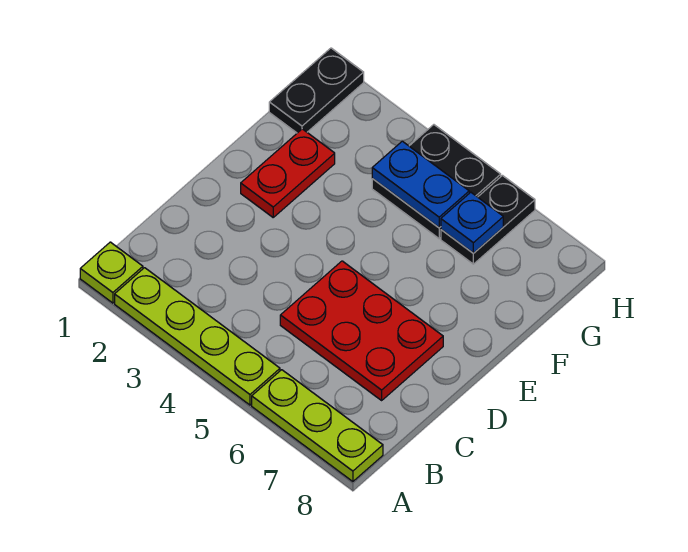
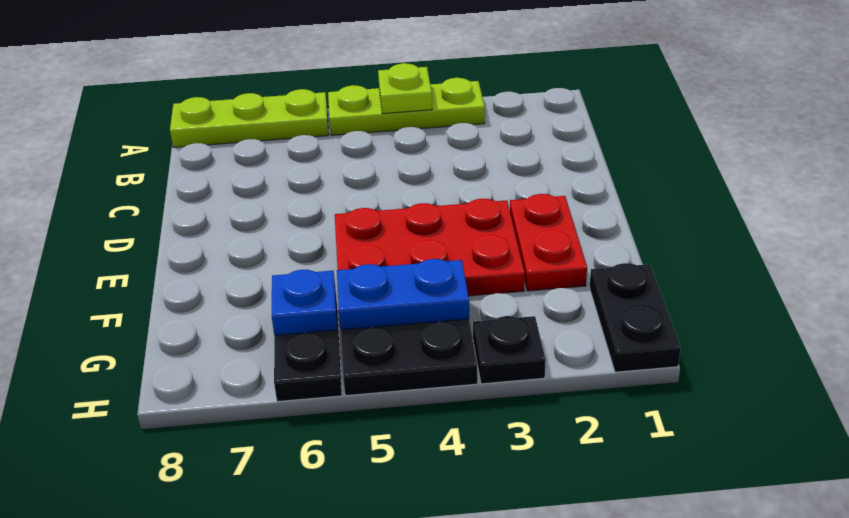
lime 1x1 plate [80,242,143,303] -> lime 1x1 plate moved to [378,63,432,114]
lime 1x4 plate [115,268,280,405] -> lime 1x3 plate [328,78,485,135]
red 2x3 plate [280,261,443,400] -> red 2x3 plate moved to [335,199,525,296]
none -> black 1x1 plate [473,316,546,384]

